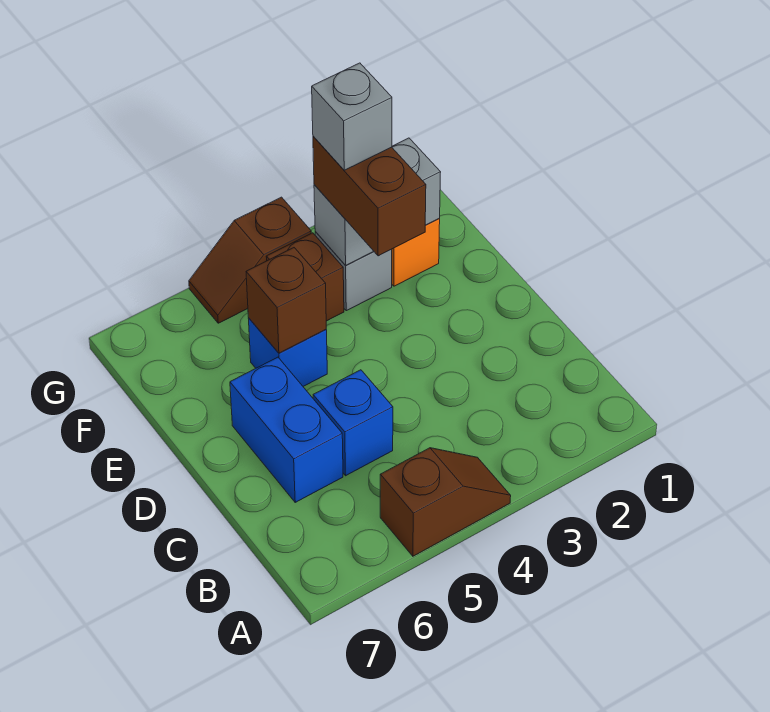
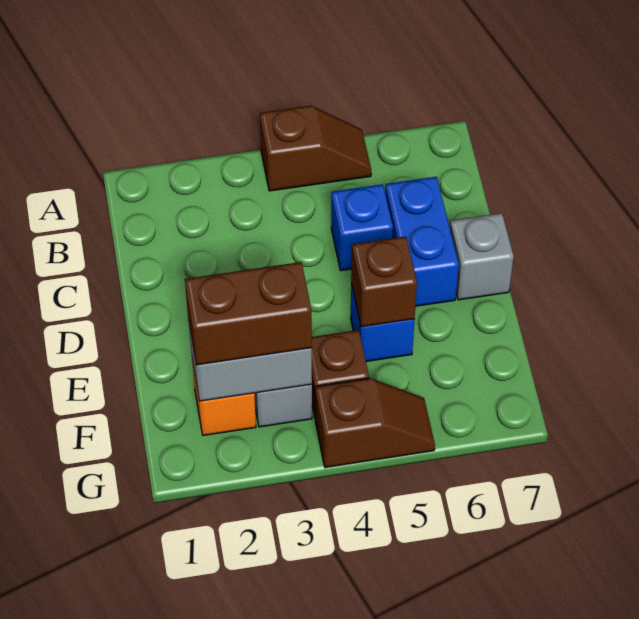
brown 1x2 slope [380,448,511,556] -> brown 1x2 slope turned to [260,106,371,191]
brown 1x2 brick [313,136,426,256] -> brown 1x2 brick turned to [185,262,312,365]
grey 1x1 brick [312,63,392,170] -> grey 1x1 brick moved to [450,213,514,300]

